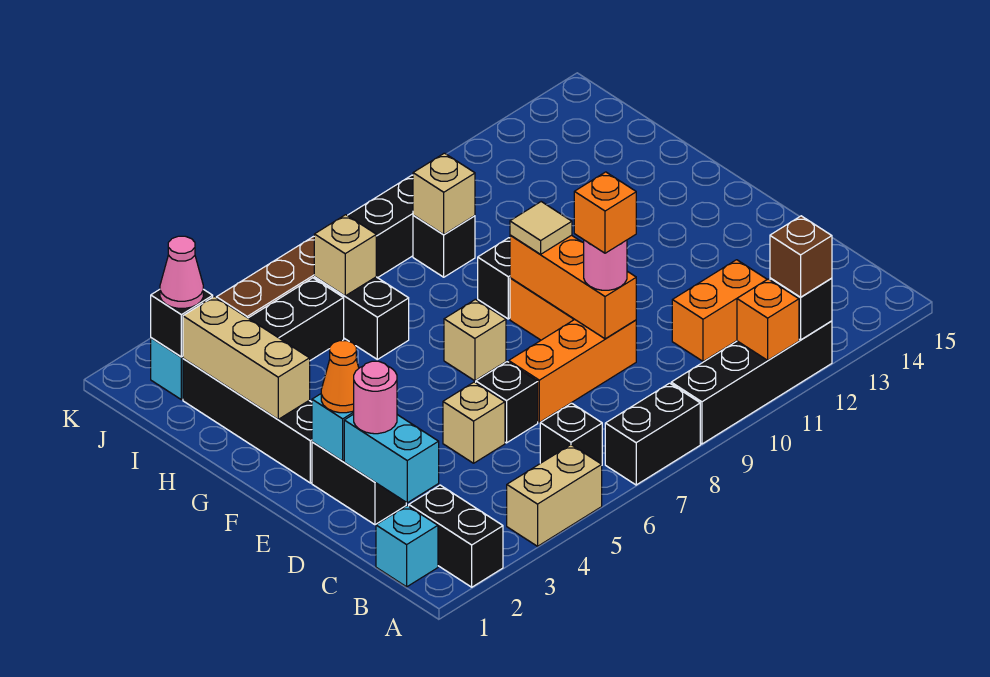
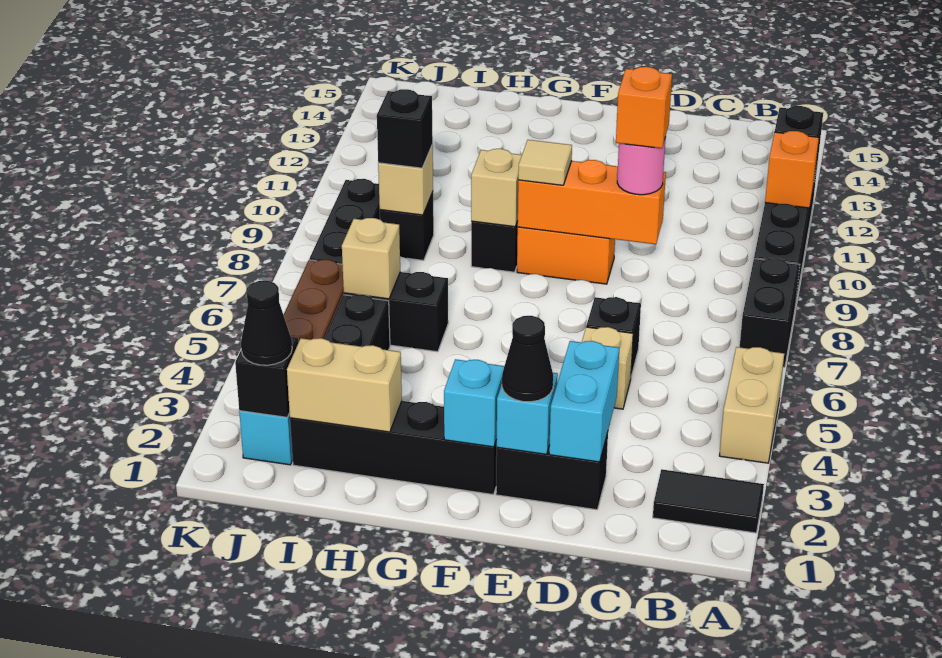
black 1x2 brick [409,485,503,587] -> black 1x2 tile [653,469,764,533]
brown 1x1 brick [770,216,832,297] -> none
cyan 1x1 brick [376,506,438,587] -> cyan 1x1 brick moved to [444,359,504,447]
black 1x1 brick [540,403,602,465] -> black 1x1 brick moved to [377,89,433,168]
cyan 1x2 brick [344,414,439,503] -> cyan 1x2 brick turned to [549,341,619,462]
orange 1x2 brick [672,260,767,361] -> none
pink 1x1 round brick [354,361,397,434] -> none
orange 1x3 brick [509,319,636,422] -> none
orange 1x1 cone [321,341,359,413] -> black 1x1 cone [502,316,553,402]
tan 1x1 brick [444,299,506,381] -> tan 1x1 brick moved to [471,149,522,227]
tan 1x3 brick [183,296,310,419] -> tan 1x2 brick [287,338,402,432]
pink 1x1 cone [160,236,203,308] -> black 1x1 cone [241,281,292,365]

